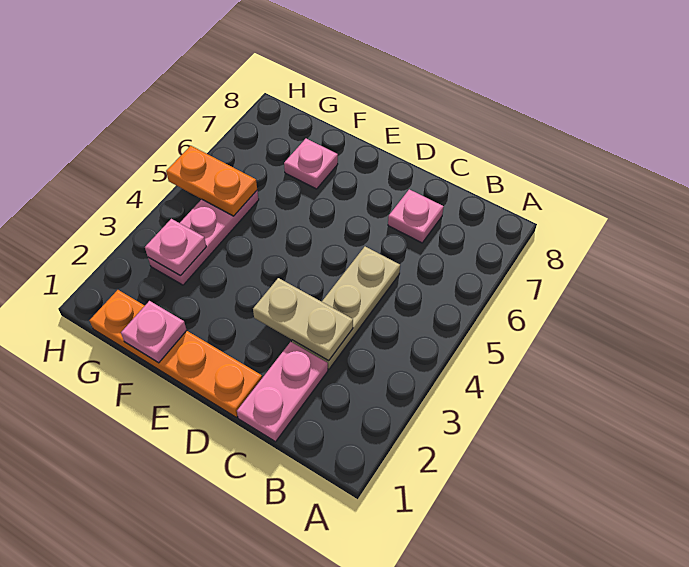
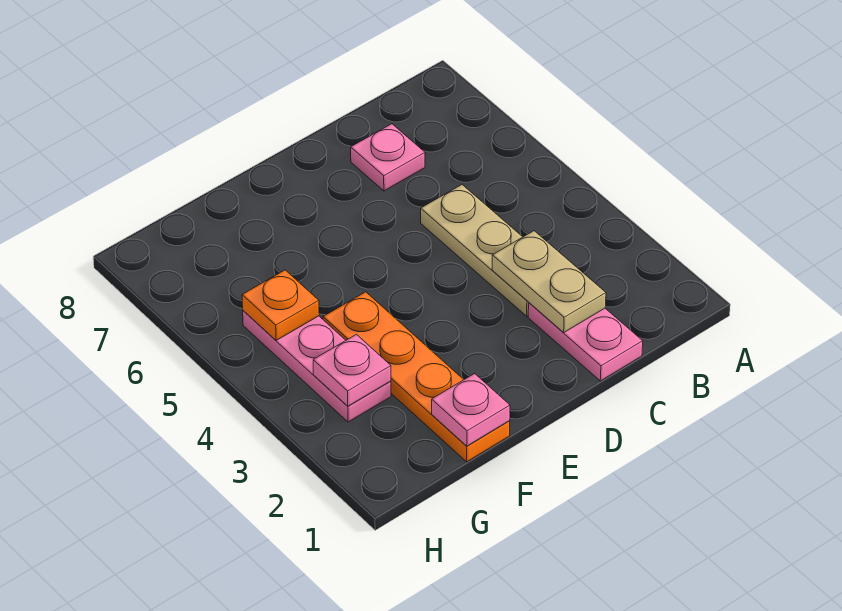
tan 1x2 plate [253,278,353,361] -> tan 1x2 plate turned to [492,231,606,332]
orange 1x4 plate [89,290,262,418] -> orange 1x4 plate turned to [323,292,510,462]
pink 1x1 plate [284,139,338,189] -> none
orange 1x2 plate [166,146,257,216] -> orange 1x1 plate [242,270,319,340]

